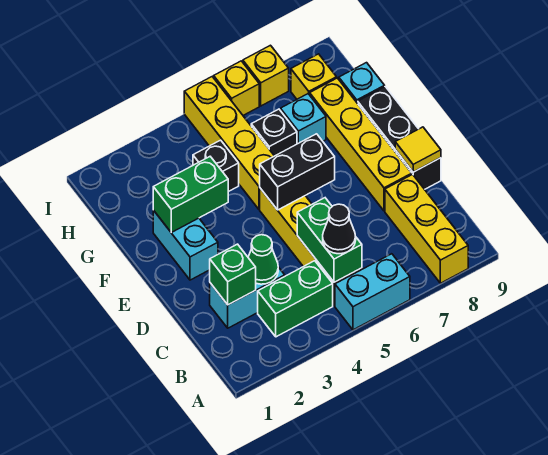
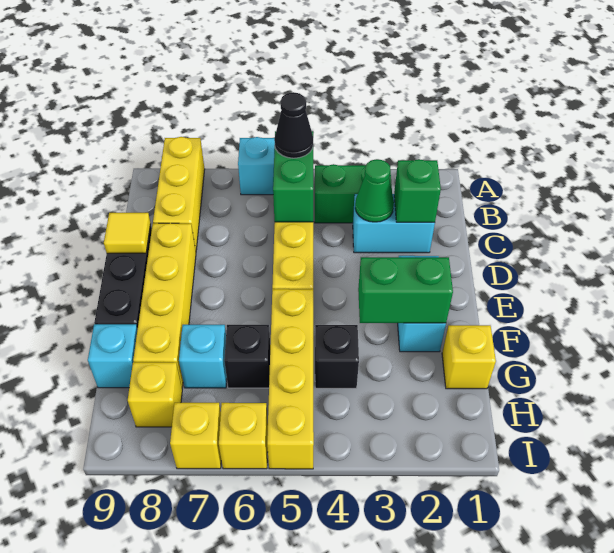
black 1x2 brick [260,134,335,210] -> none
none -> yellow 1x1 brick [442,325,496,389]

